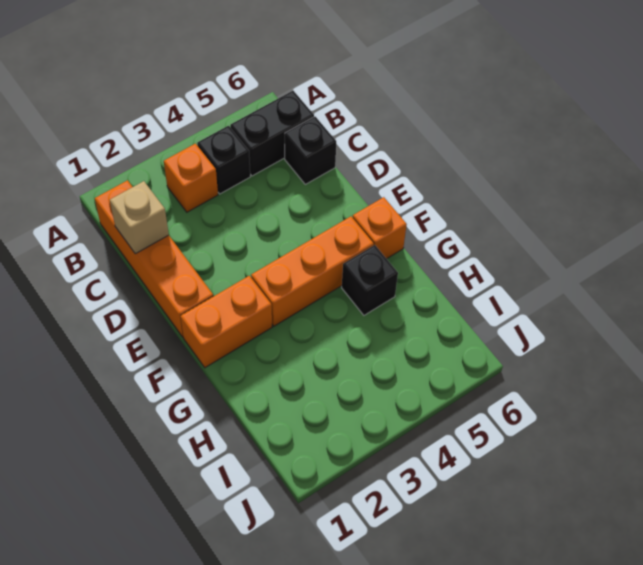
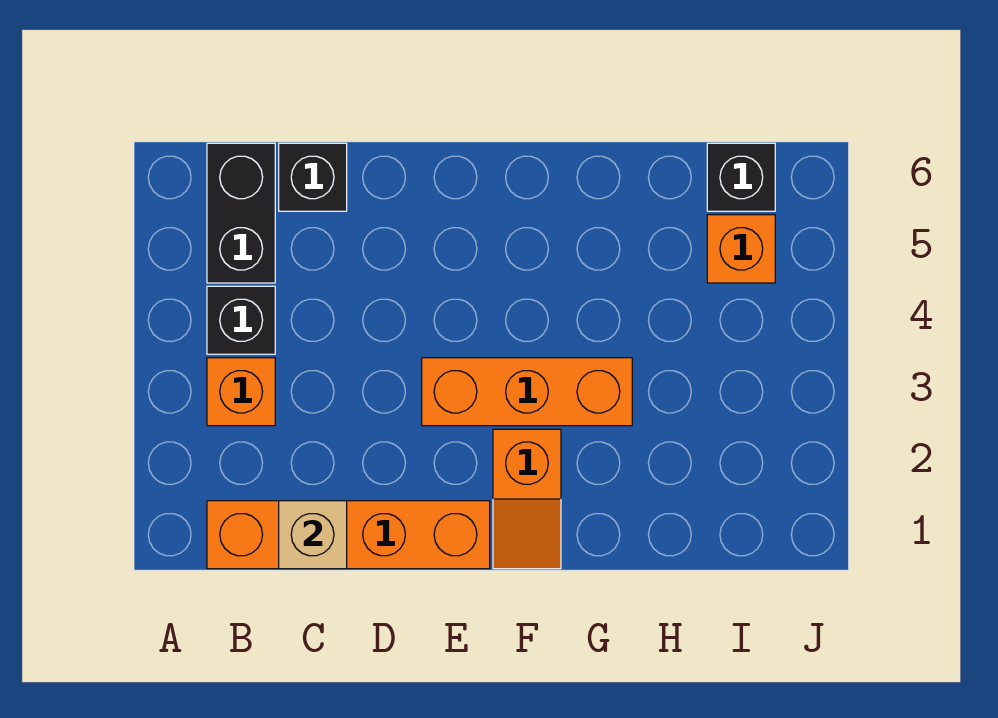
orange 1x2 brick [180,276,272,368] -> orange 1x2 slope [493,429,561,569]
orange 1x3 brick [251,216,374,326] -> orange 1x3 brick turned to [422,358,632,426]
orange 1x1 brick [353,197,407,259] -> orange 1x1 brick moved to [707,215,775,283]
black 1x1 brick [342,245,398,315] -> black 1x1 brick moved to [707,143,775,211]

